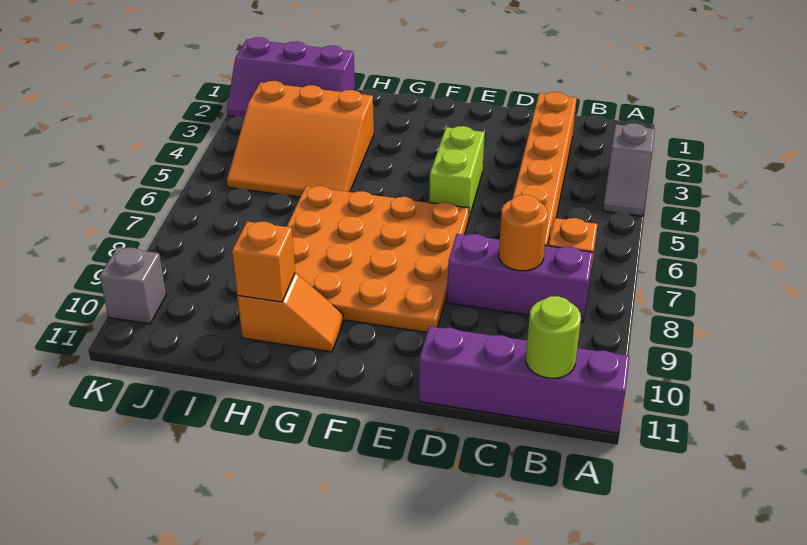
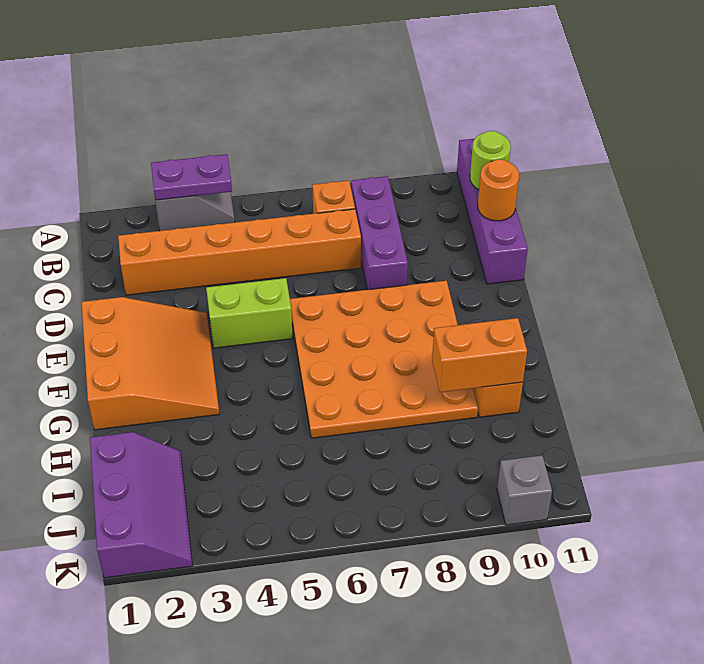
none -> purple 1x2 plate [151,154,232,200]
orange 1x1 round brick [499,195,548,271] -> orange 1x1 round brick moved to [478,159,519,221]
orange 3x3 slope [227,81,374,197] -> orange 3x3 slope moved to [82,297,219,430]
orange 1x1 brick [232,222,295,302] -> orange 1x2 brick [432,318,527,392]

